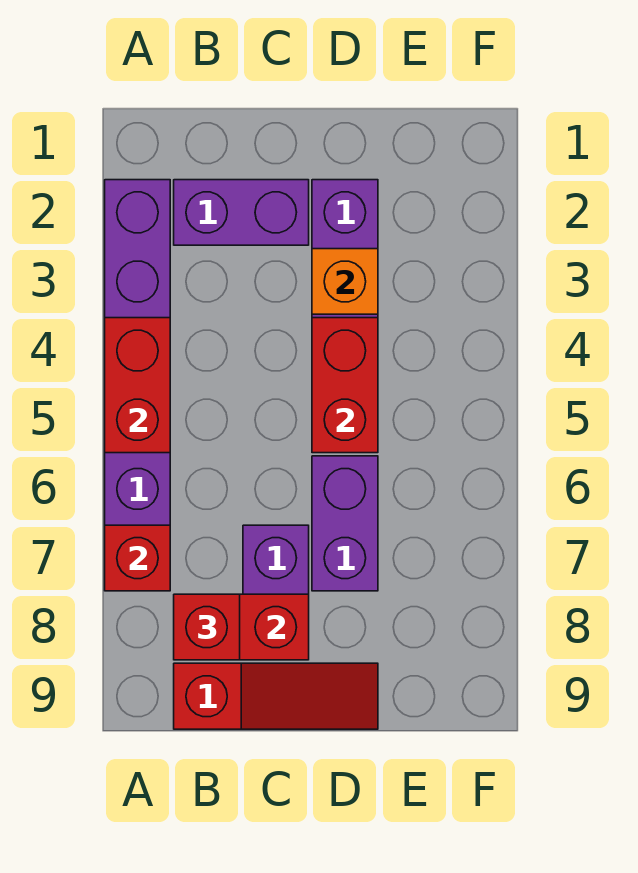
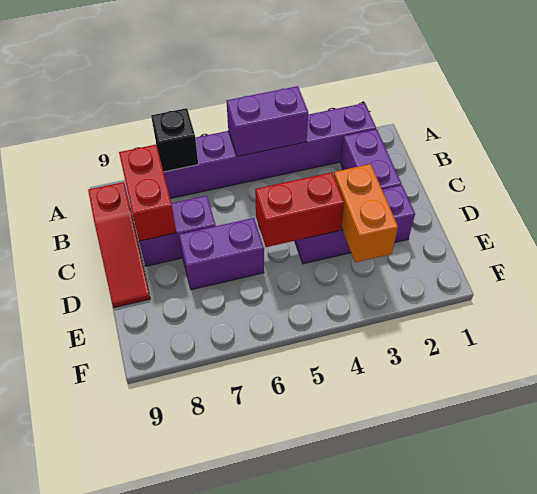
red 1x2 brick [105,318,170,453] -> purple 1x2 brick [227,86,308,157]
red 1x1 brick [105,525,170,591] -> black 1x1 brick [151,108,198,172]
red 1x1 brick [174,594,240,660] -> none
orange 1x1 brick [312,249,378,314] -> orange 1x2 brick [334,164,398,262]

